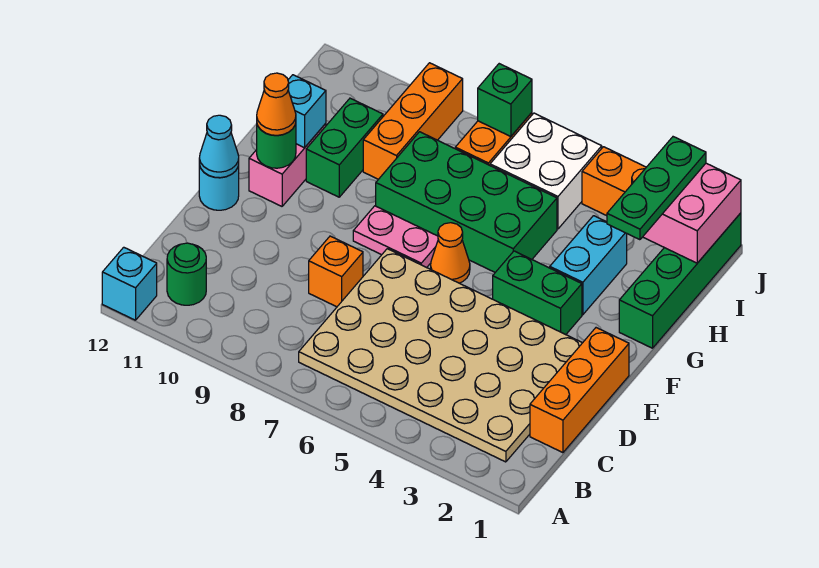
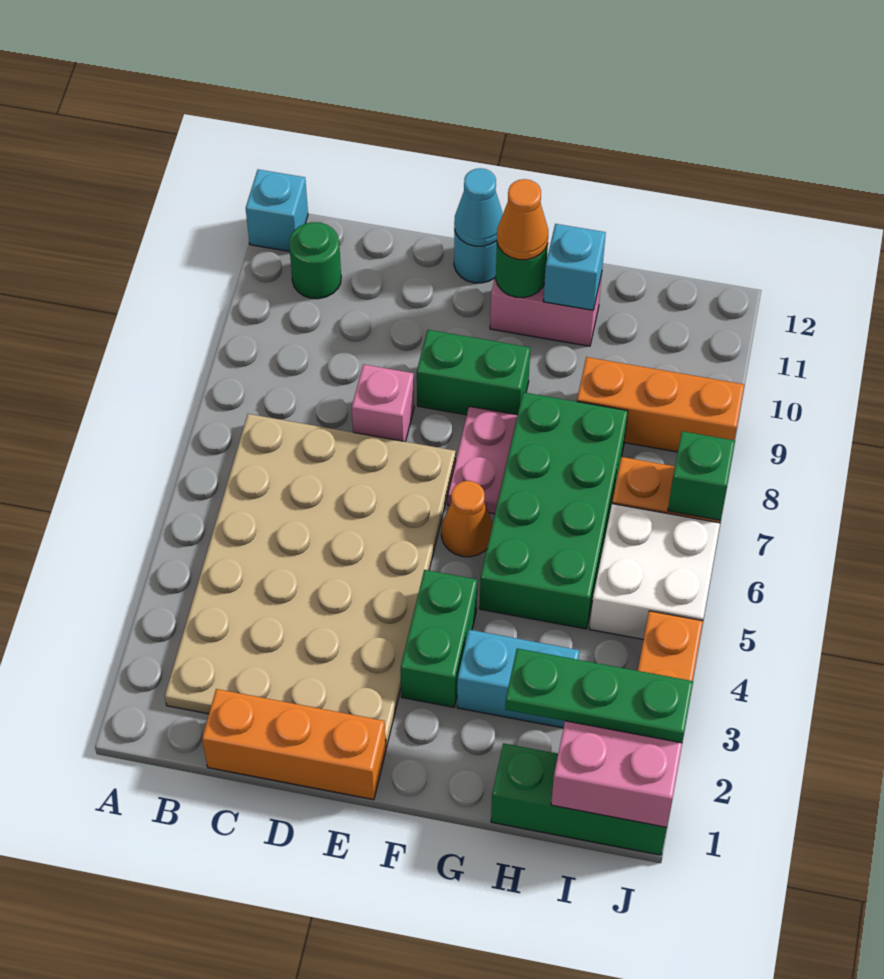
orange 1x1 brick [309,236,363,307] -> pink 1x1 brick [352,364,414,442]
green 1x4 brick [619,213,741,348] -> green 1x3 brick [491,743,667,855]
green 1x2 brick [306,98,383,197] -> green 1x2 brick moved to [417,330,530,415]

